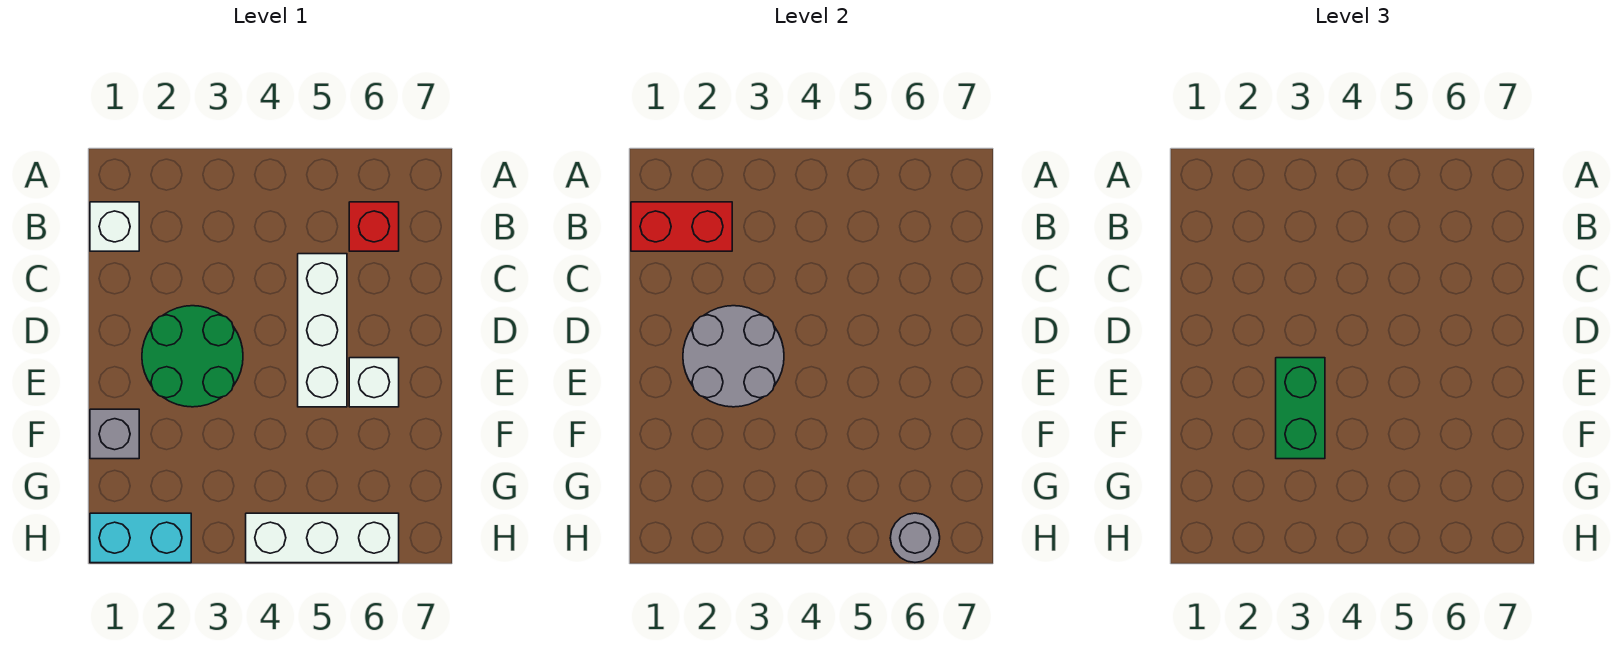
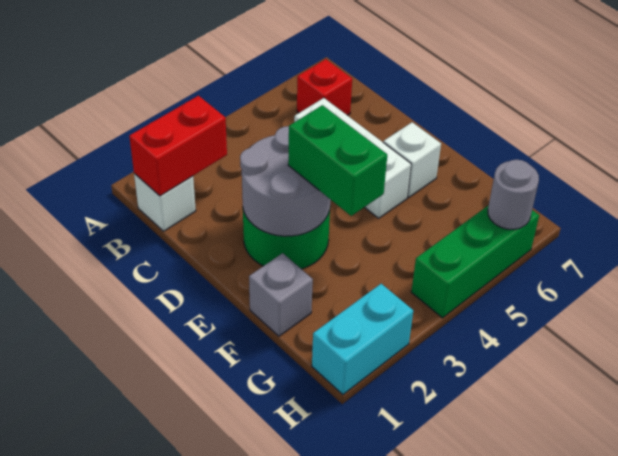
white 1x3 brick [246,513,399,563] -> green 1x3 brick [411,205,539,318]

